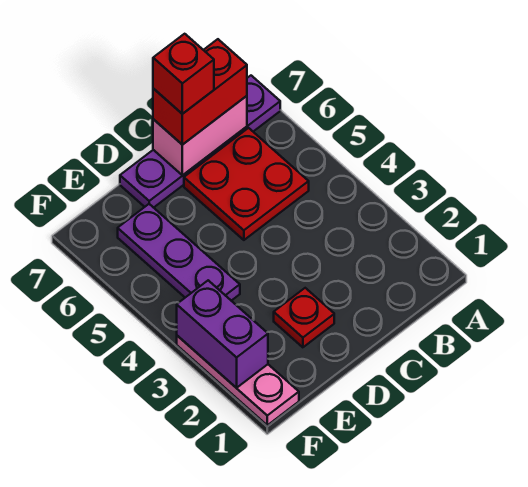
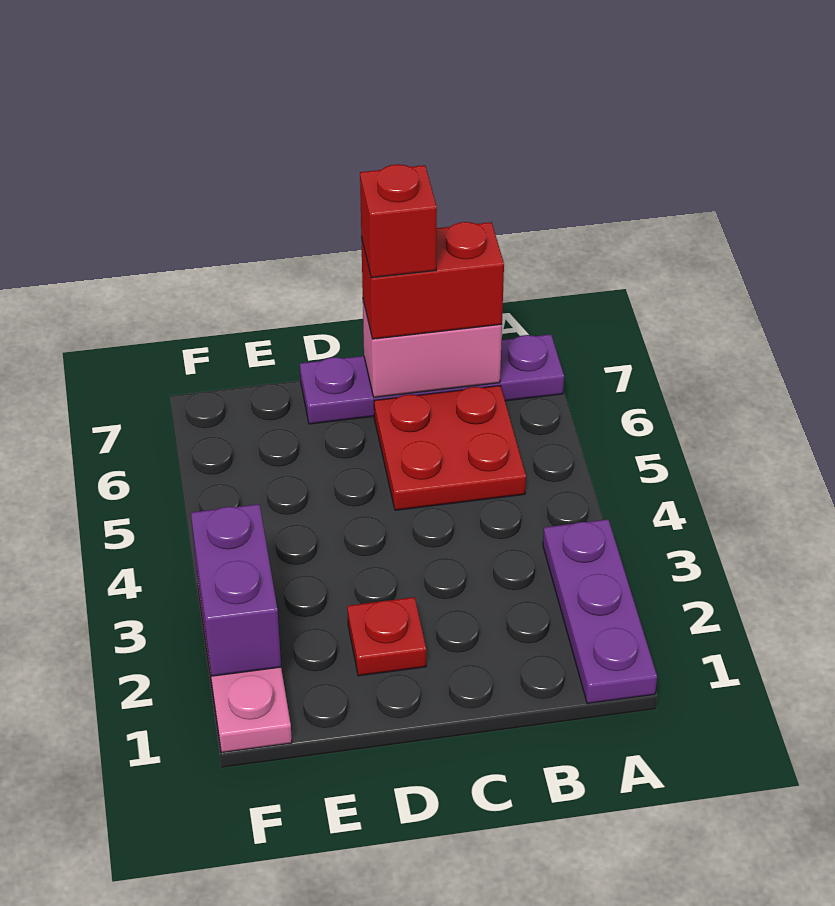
purple 1x3 plate [118,204,240,301] -> purple 1x3 plate moved to [543,519,657,704]

